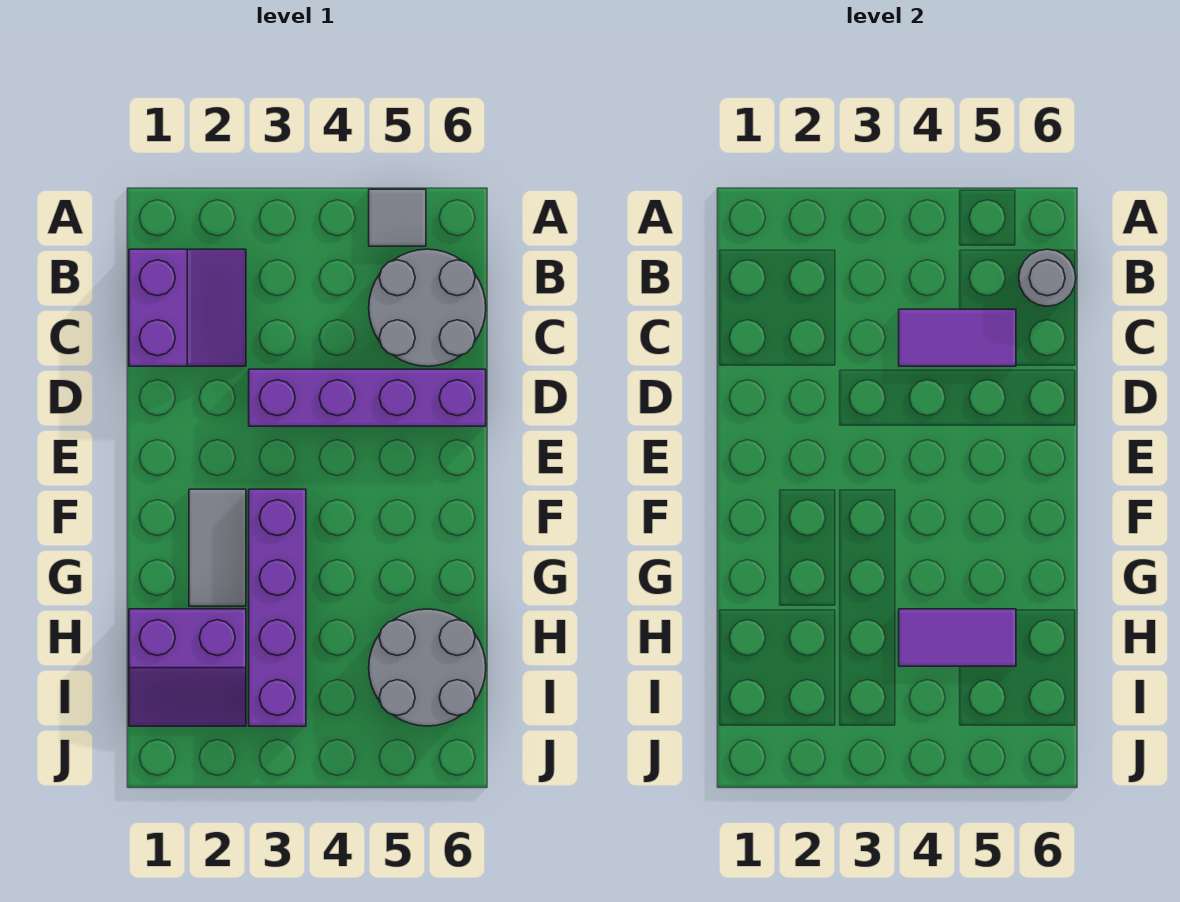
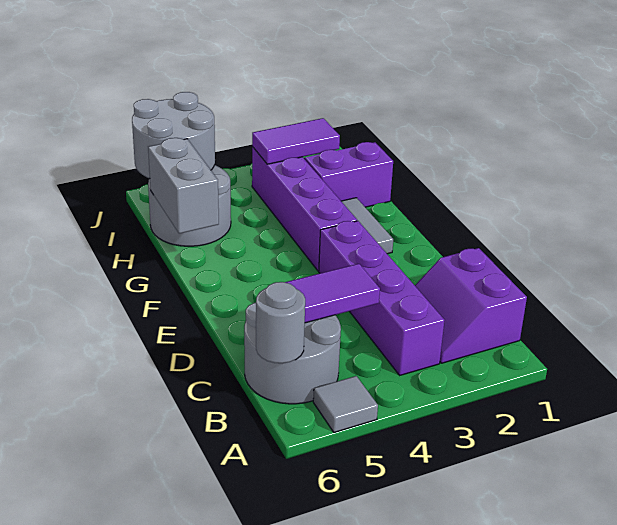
purple 1x4 brick [249,369,486,426] -> purple 1x4 brick turned to [319,221,445,375]
none -> grey 1x2 brick [148,138,219,234]
purple 1x2 tile [899,609,1016,666] -> purple 1x2 tile moved to [252,118,340,164]
none -> grey 2x2 round brick [132,92,215,178]

